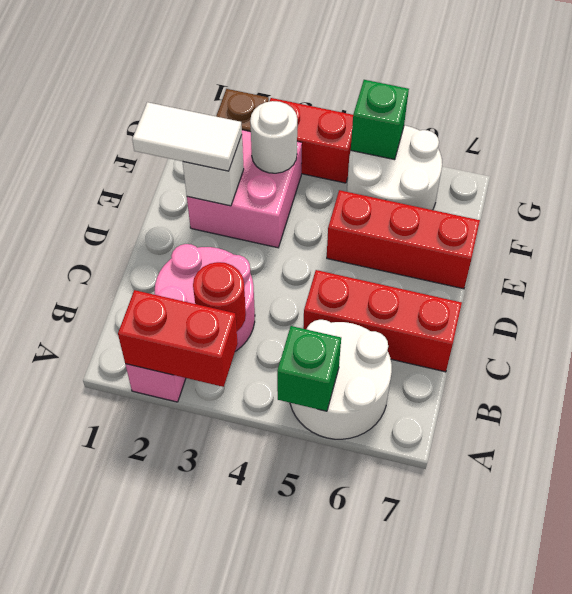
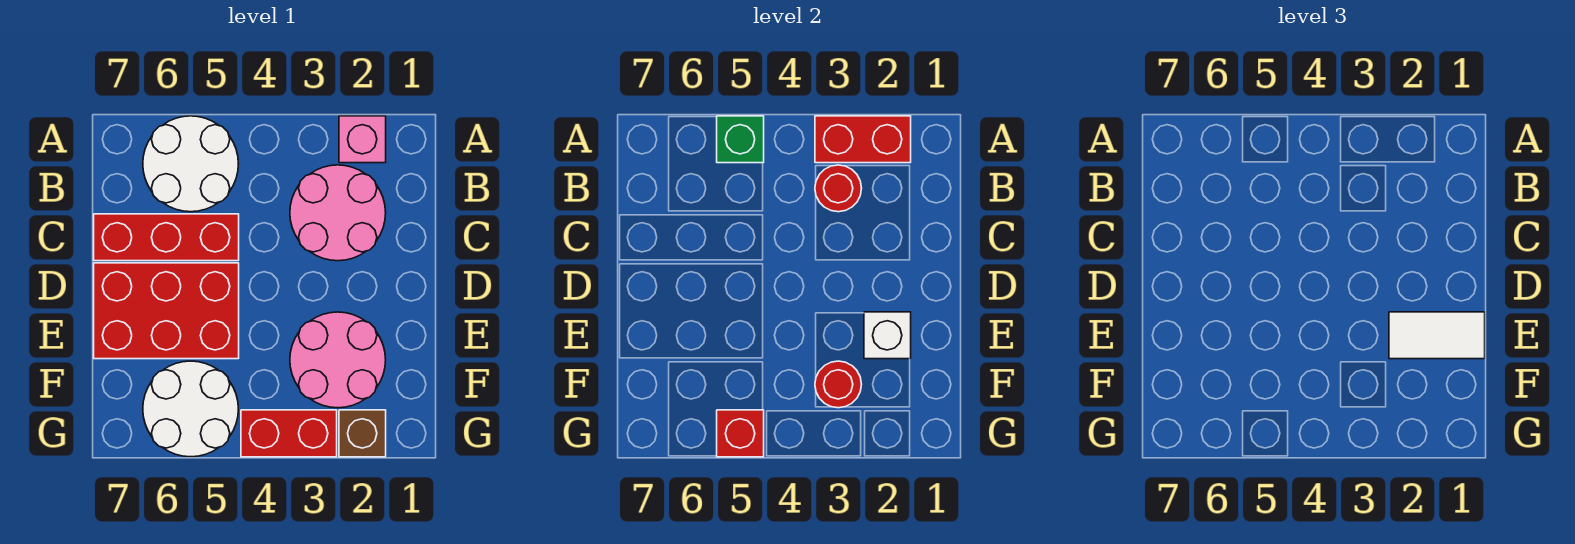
pink 2x2 brick [187,130,302,248] -> pink 2x2 round brick [290,312,386,408]
red 1x3 brick [327,190,480,289] -> red 2x3 brick [94,263,239,359]
white 1x1 round brick [250,101,297,173] -> red 1x1 round brick [815,361,862,408]
green 1x1 brick [351,80,409,160] -> red 1x1 brick [717,410,764,457]

